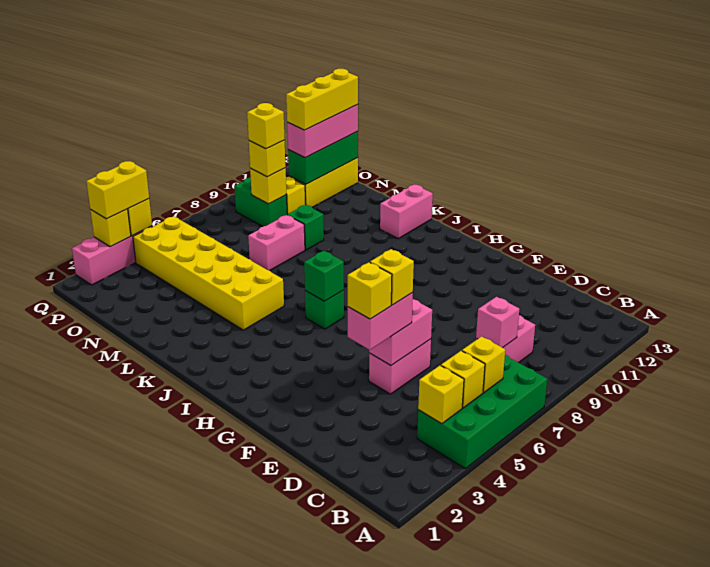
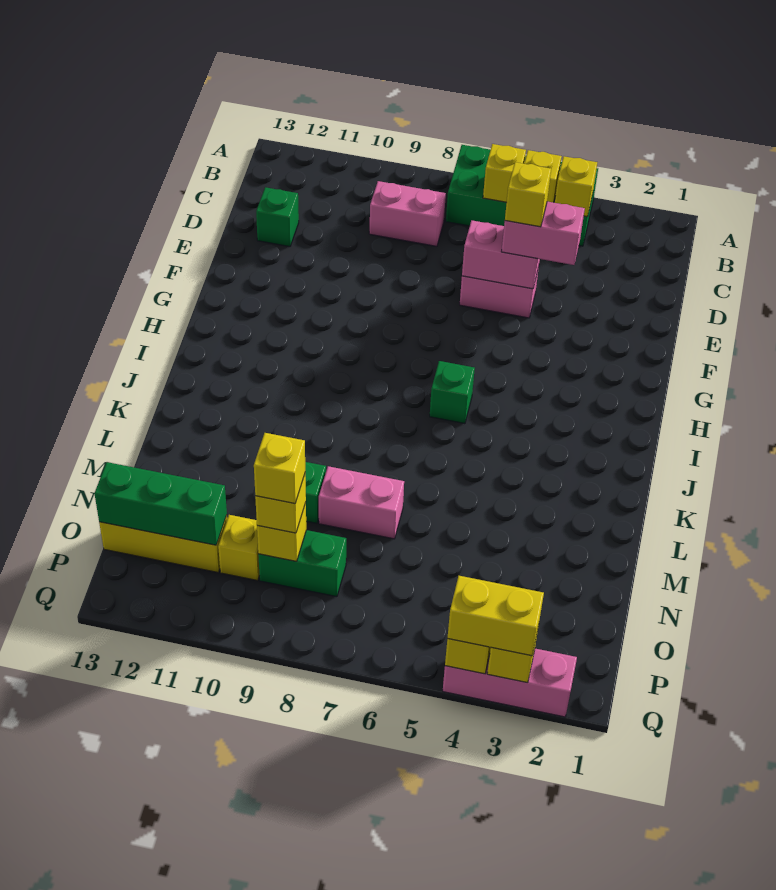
pink 1x1 brick [476,297,519,348] -> none
yellow 1x1 brick [348,262,392,319] -> none
green 1x1 brick [304,251,344,301] -> green 1x1 brick moved to [256,187,299,247]
yellow 2x6 brick [133,216,284,330] -> none
pink 1x2 brick [380,185,433,238] -> none
green 1x2 brick [234,177,287,227] -> green 1x2 brick turned to [258,530,346,597]
pink 1x3 brick [287,104,358,158] -> none
yellow 1x3 brick [286,69,358,130] -> none

